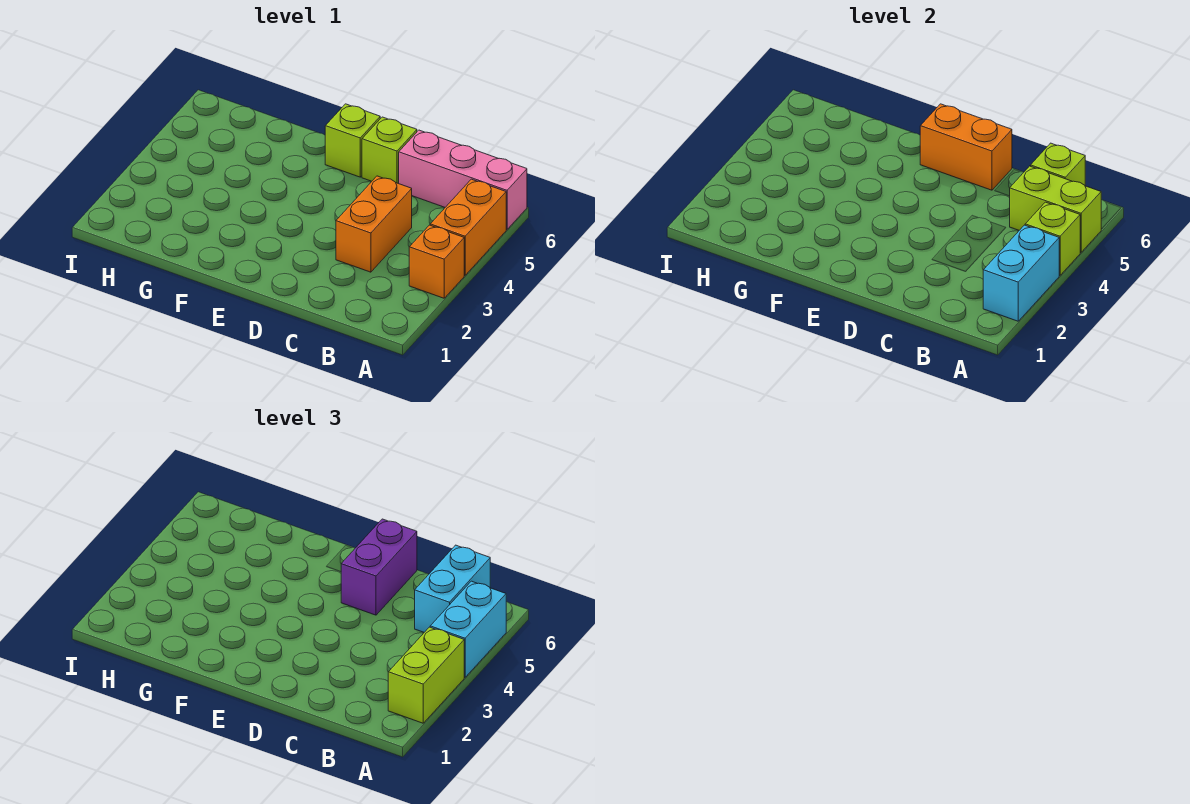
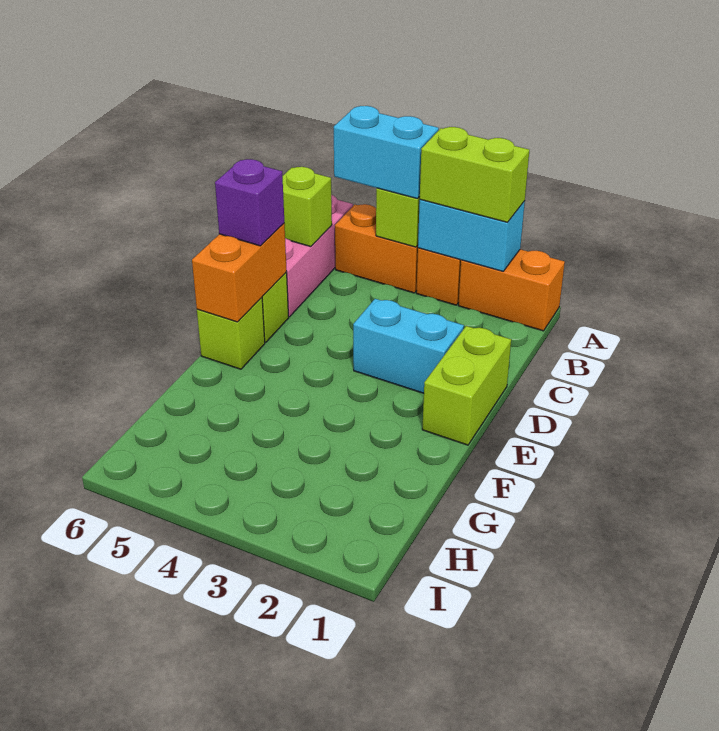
lime 1x2 brick [1010,166,1101,252] -> lime 1x2 brick moved to [422,326,511,445]
cyan 1x2 brick [415,545,490,632] -> cyan 1x2 brick moved to [353,299,464,393]
orange 1x2 brick [336,176,412,272] -> orange 1x2 brick moved to [458,249,565,331]
purple 1x2 brick [341,519,417,615] -> purple 1x1 brick [215,159,284,246]

